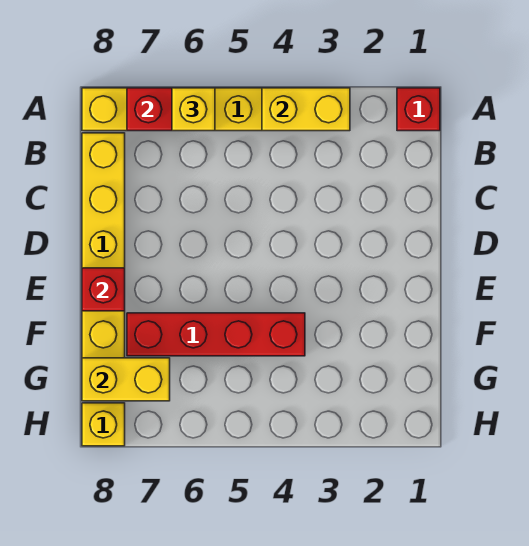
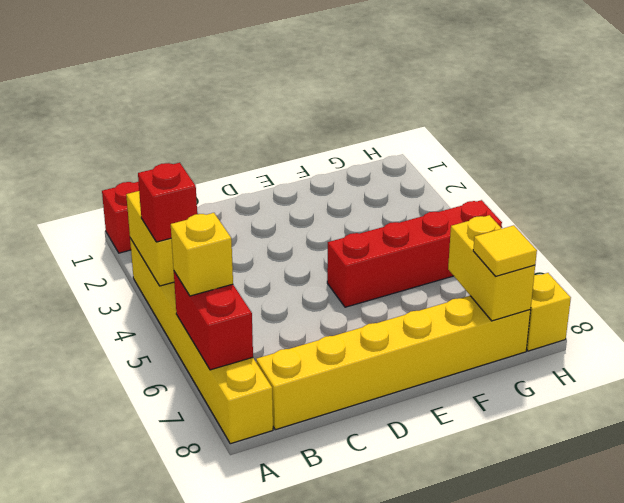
red 1x1 brick [82,268,125,311] -> red 1x1 brick moved to [138,163,197,242]
red 1x4 brick [127,313,305,356] -> red 1x4 brick turned to [327,200,502,307]
none -> yellow 1x1 tile [473,225,537,276]

